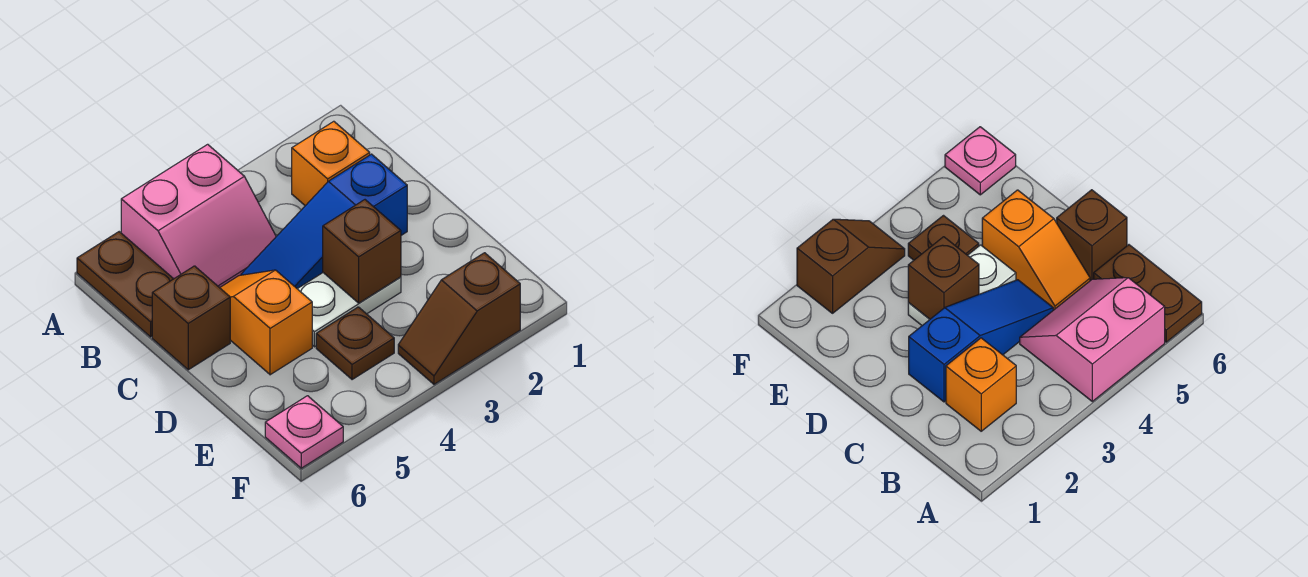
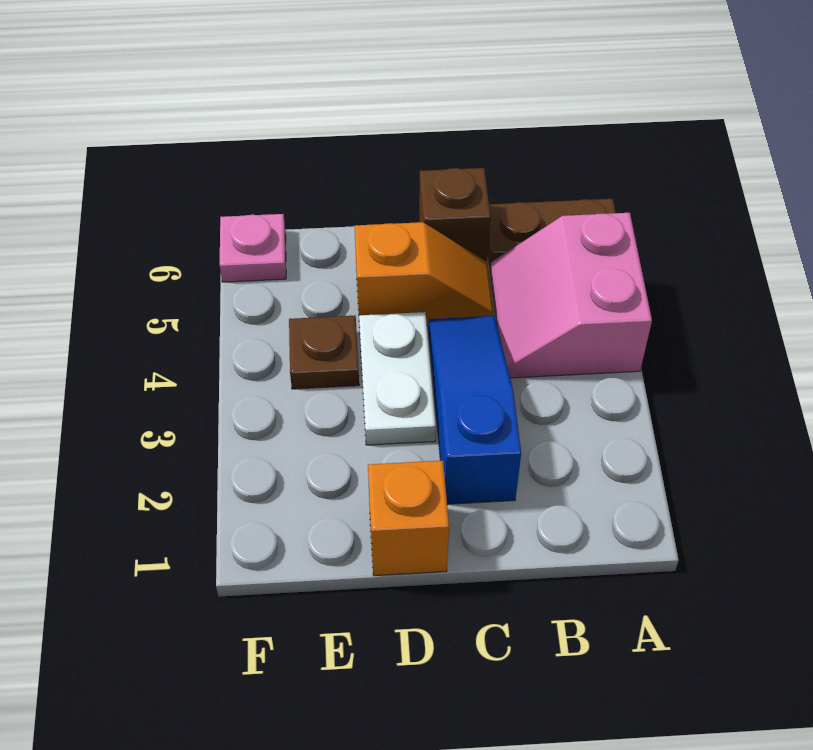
orange 1x1 brick [292,121,370,206] -> orange 1x1 brick moved to [368,461,449,576]
brown 1x1 brick [323,200,401,303] -> none
brown 1x2 slope [398,253,520,384] -> none

